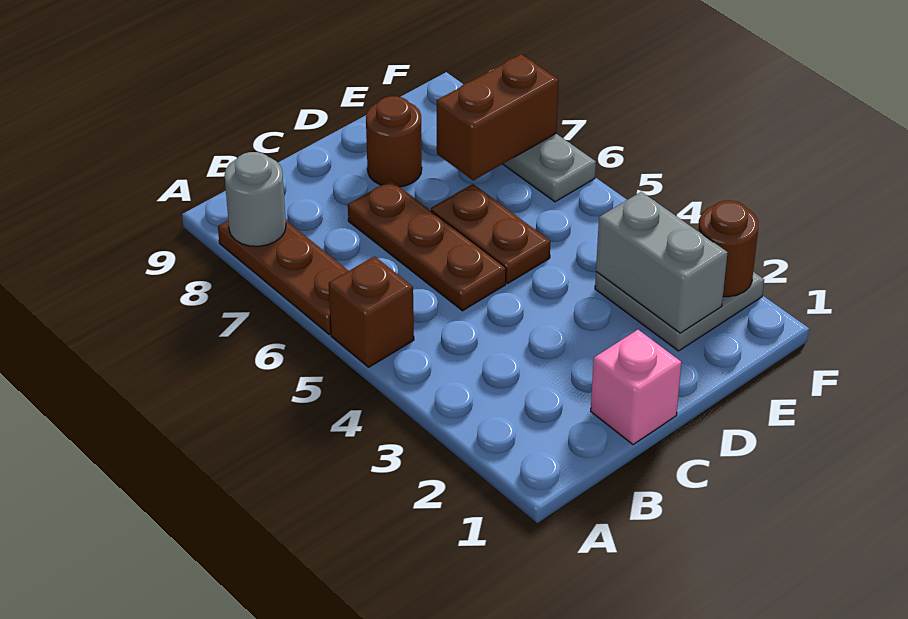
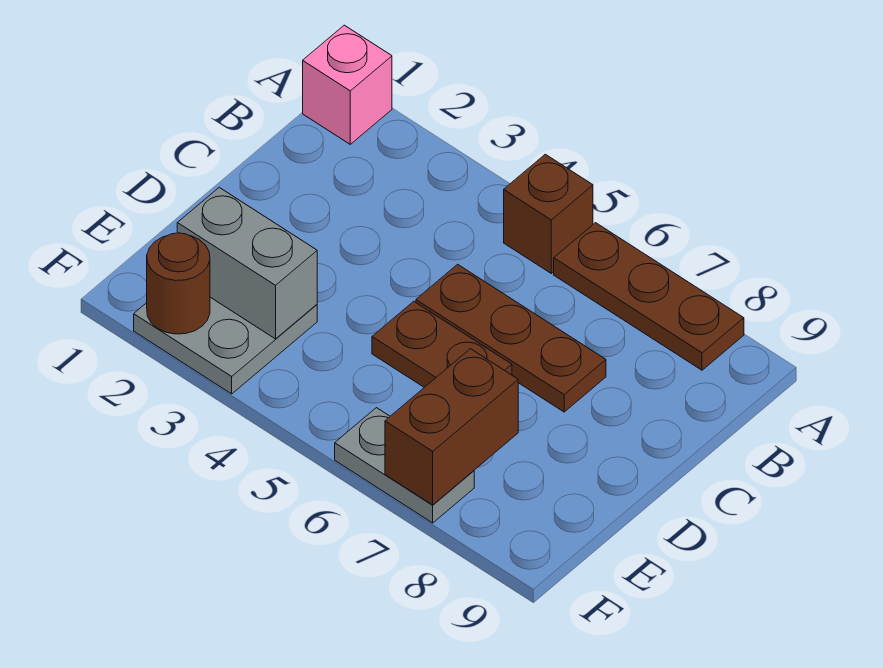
grey 1x1 round brick [225,152,286,246] -> none
pink 1x1 brick [591,330,681,444] -> pink 1x1 brick moved to [303,25,392,144]
brown 1x1 round brick [366,96,422,187] -> none

